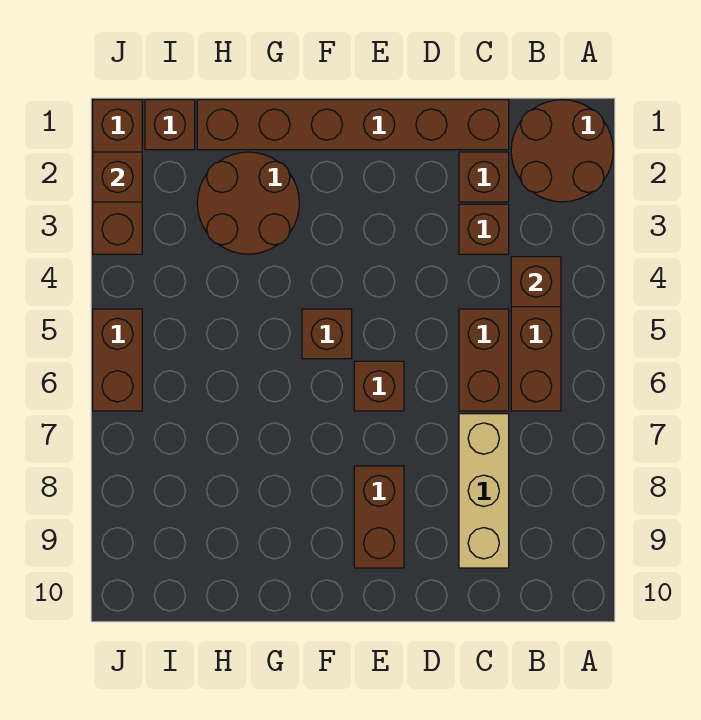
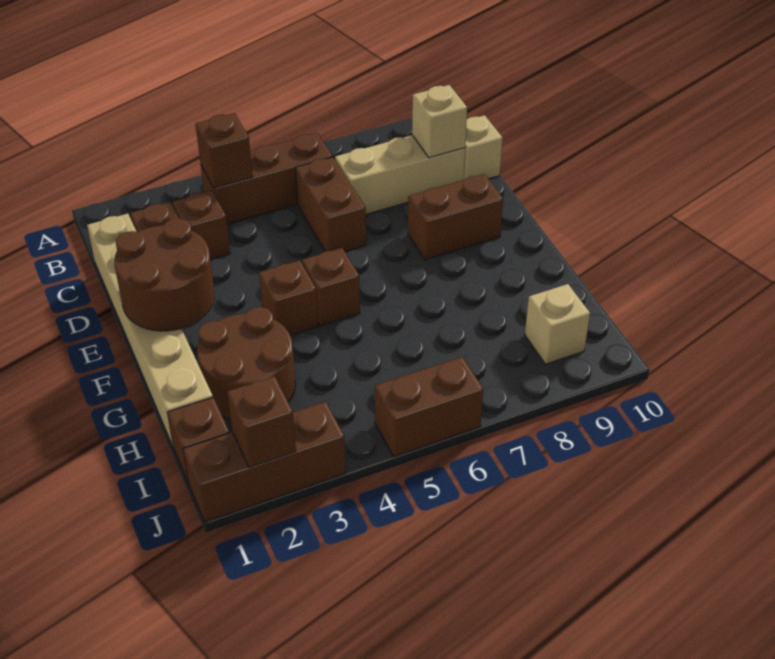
brown 2x2 round brick [511,100,613,202] -> brown 2x2 round brick moved to [114,218,215,331]
brown 1x6 brick [197,100,509,150] -> tan 1x6 brick [87,214,213,448]
brown 1x2 brick [459,309,509,411] -> brown 1x2 brick turned to [296,157,366,251]
none -> tan 1x1 brick [412,85,467,158]
none -> tan 1x1 brick [463,115,502,180]
brown 1x1 brick [354,361,404,411] -> brown 1x1 brick moved to [259,260,318,335]
none -> tan 1x1 brick [525,284,590,364]

